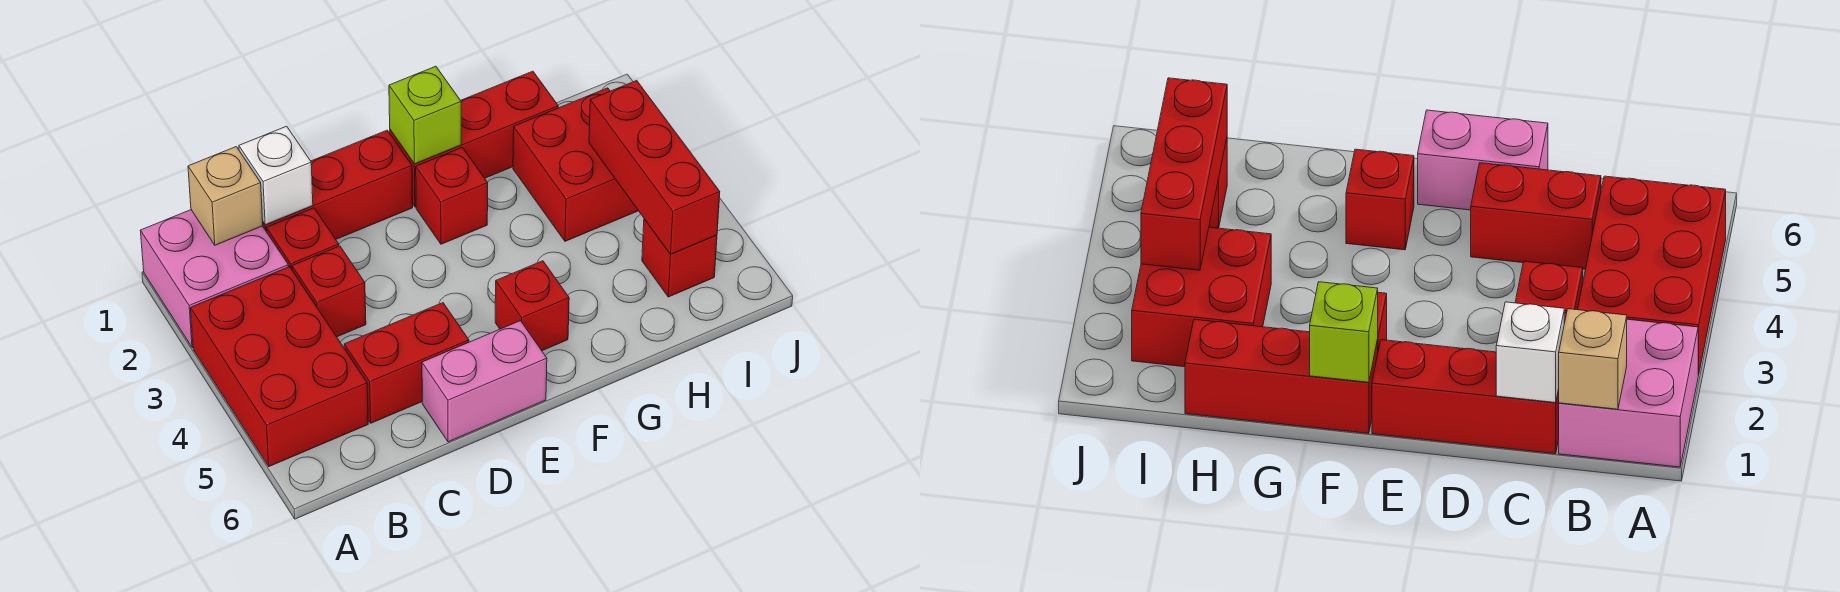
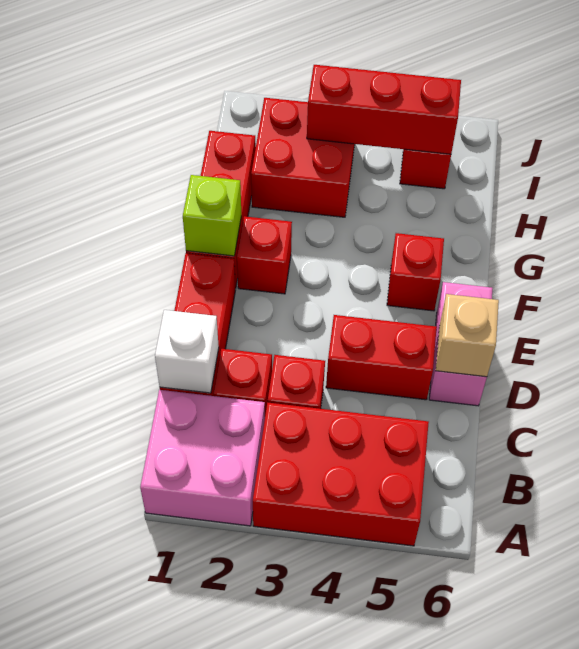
tan 1x1 brick [188,147,263,245] -> tan 1x1 brick moved to [436,294,499,377]
red 1x2 brick [344,303,469,423] -> red 1x2 brick turned to [326,315,437,400]

